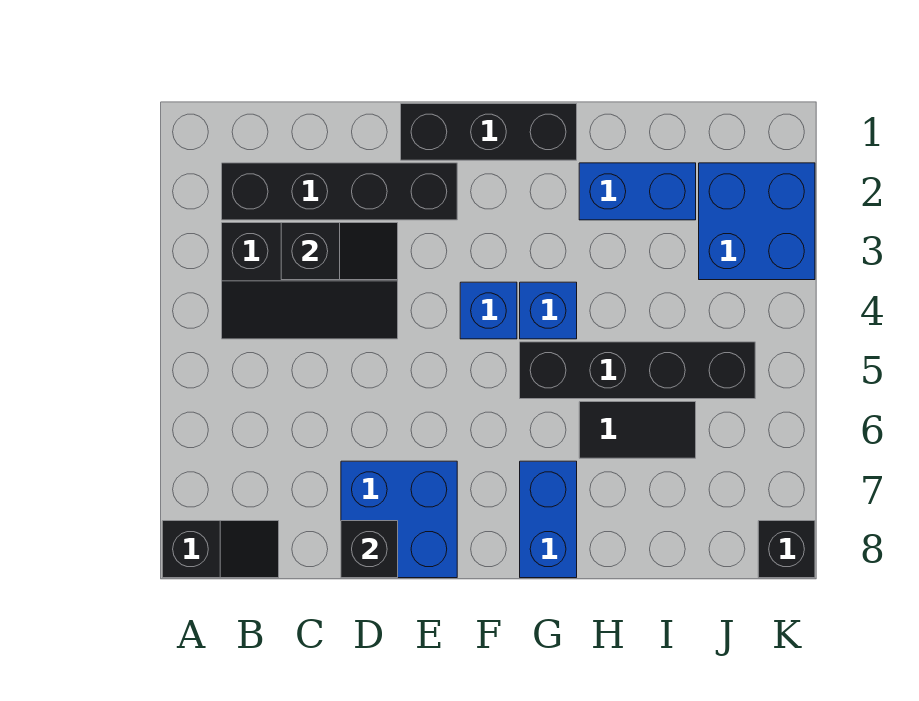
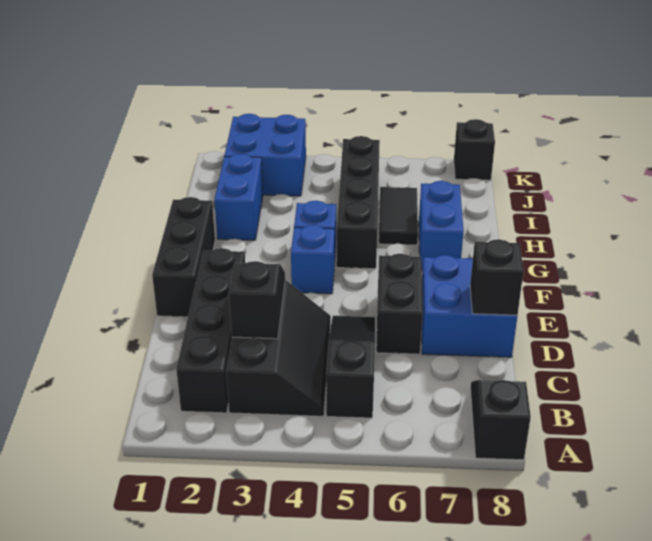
none -> black 1x3 slope [326,316,375,418]
none -> black 1x2 brick [376,254,423,354]
blue 1x2 brick [520,461,577,578] -> blue 1x2 brick turned to [419,181,464,270]

